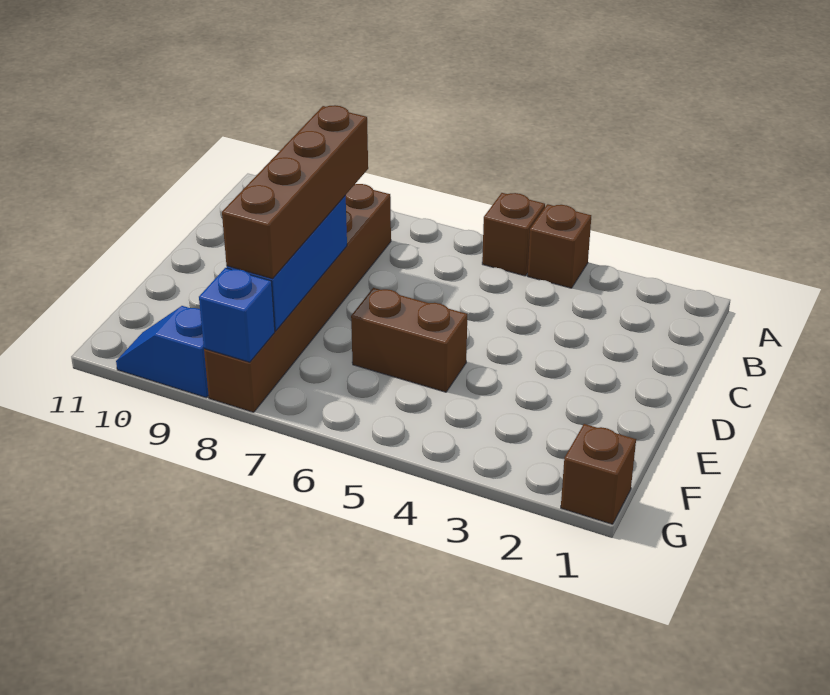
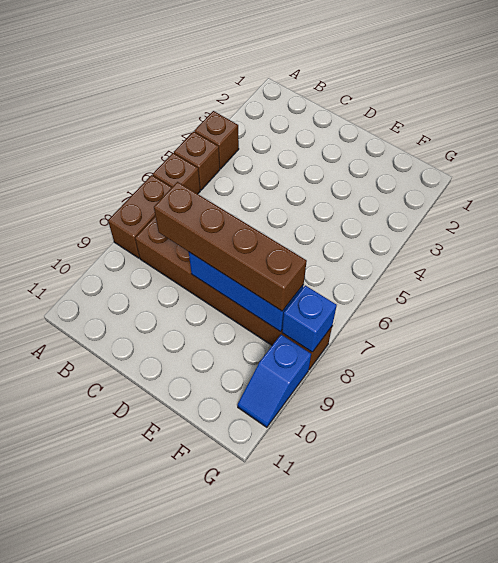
brown 1x2 brick [351,288,467,392] -> brown 1x2 brick moved to [108,175,172,258]
brown 1x1 brick [561,424,636,524] -> brown 1x1 brick moved to [153,153,200,194]

